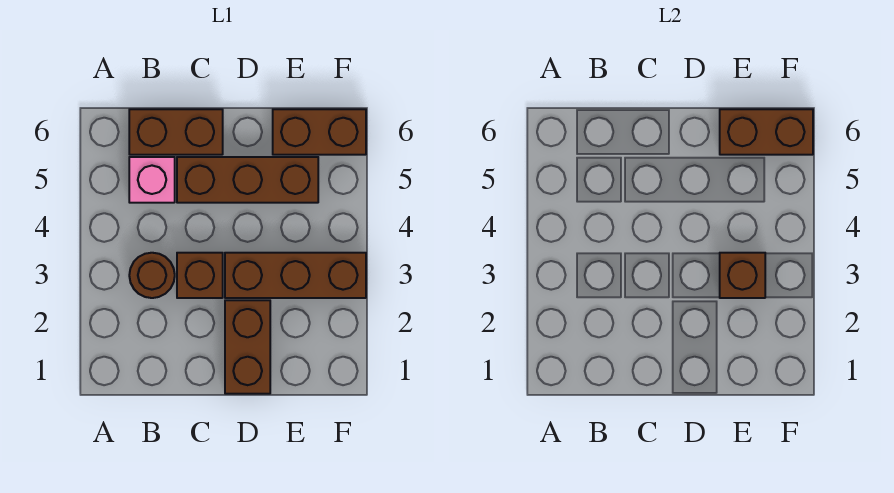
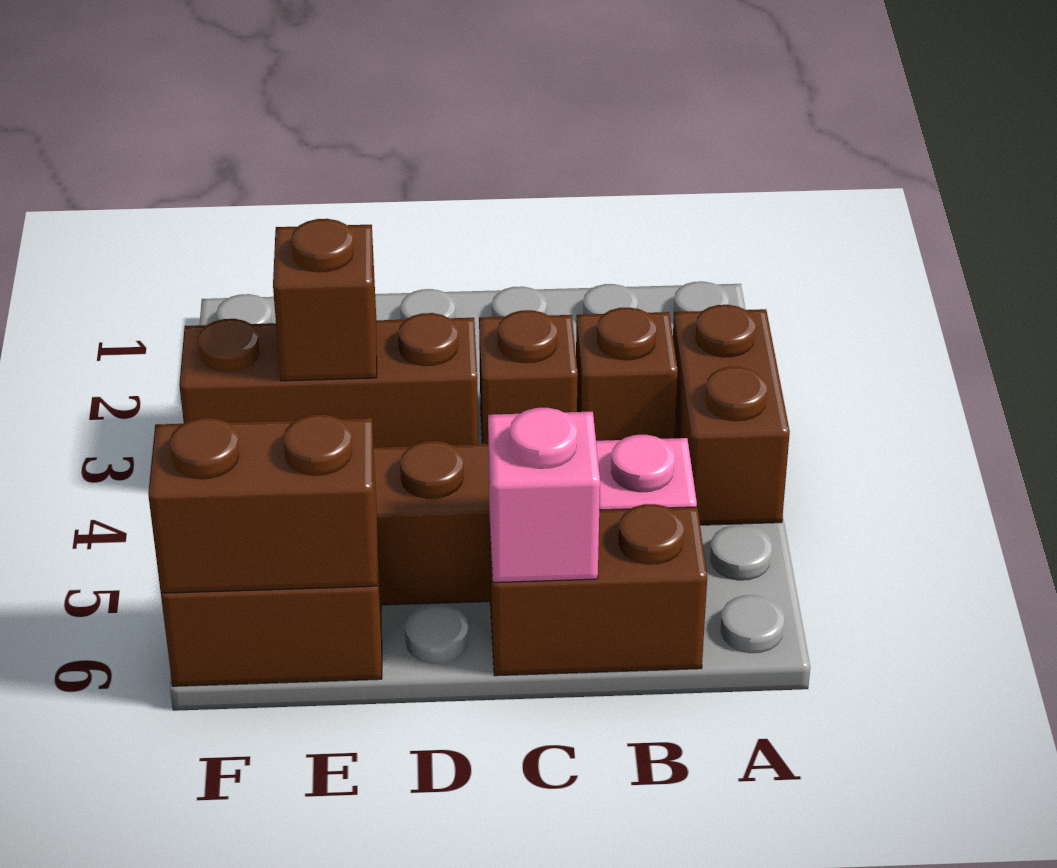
brown 1x1 round brick [129,253,175,298] -> brown 1x1 brick [576,307,678,441]
none -> pink 1x1 brick [488,408,600,582]
brown 1x2 brick [225,300,270,394] -> brown 1x2 brick moved to [673,305,790,525]

